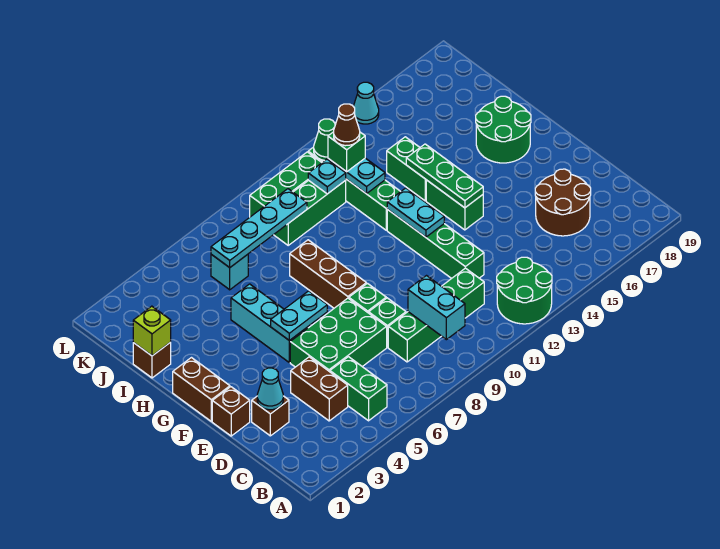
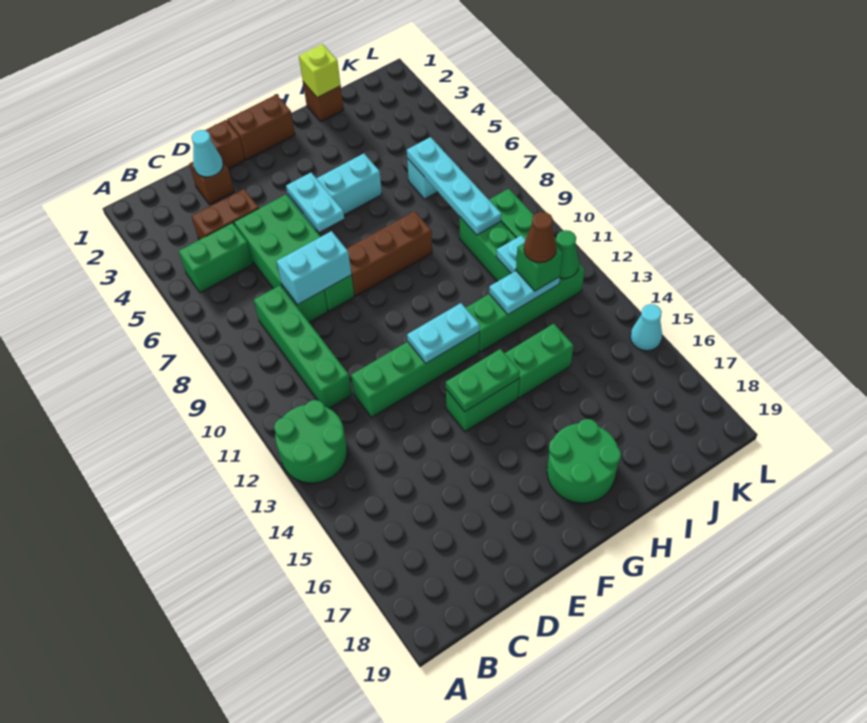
cyan 1x2 brick [408,276,465,340] -> cyan 1x2 brick moved to [277,231,351,305]
brown 2x2 round brick [535,169,591,236] -> none
green 1x3 plate [406,144,483,208] -> green 1x2 plate [446,349,520,412]

